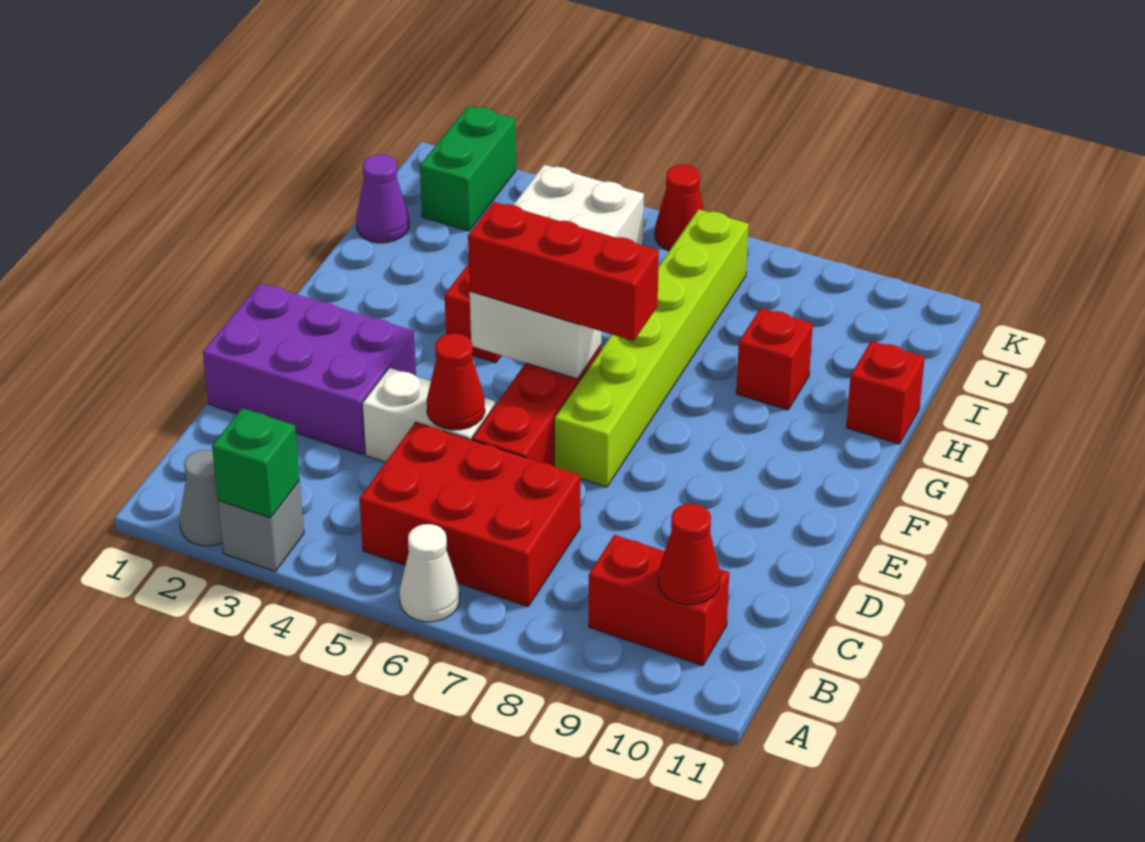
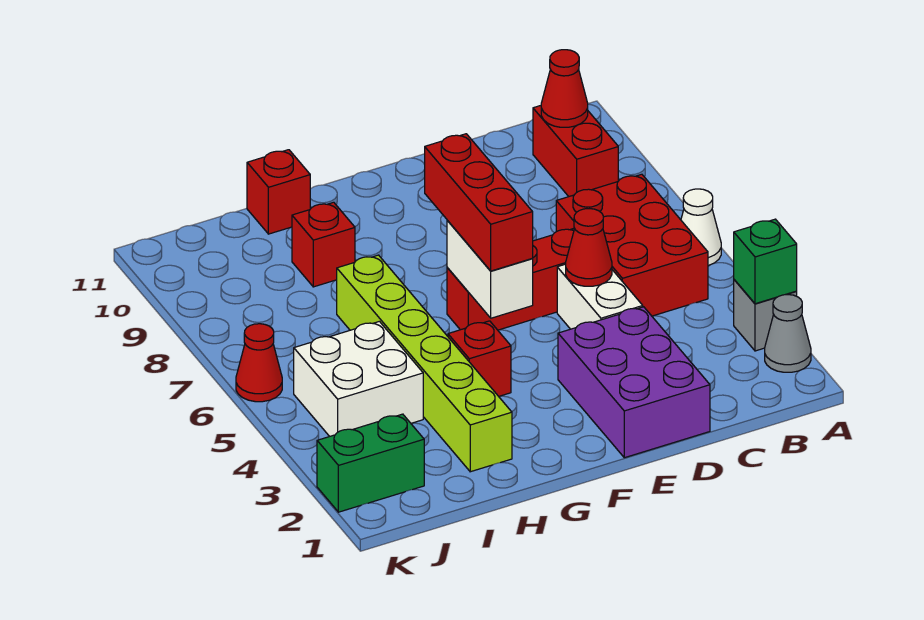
lime 1x6 brick [554,209,749,487] -> lime 1x6 brick turned to [337,255,512,472]
purple 1x1 cone [356,154,409,243] -> none

